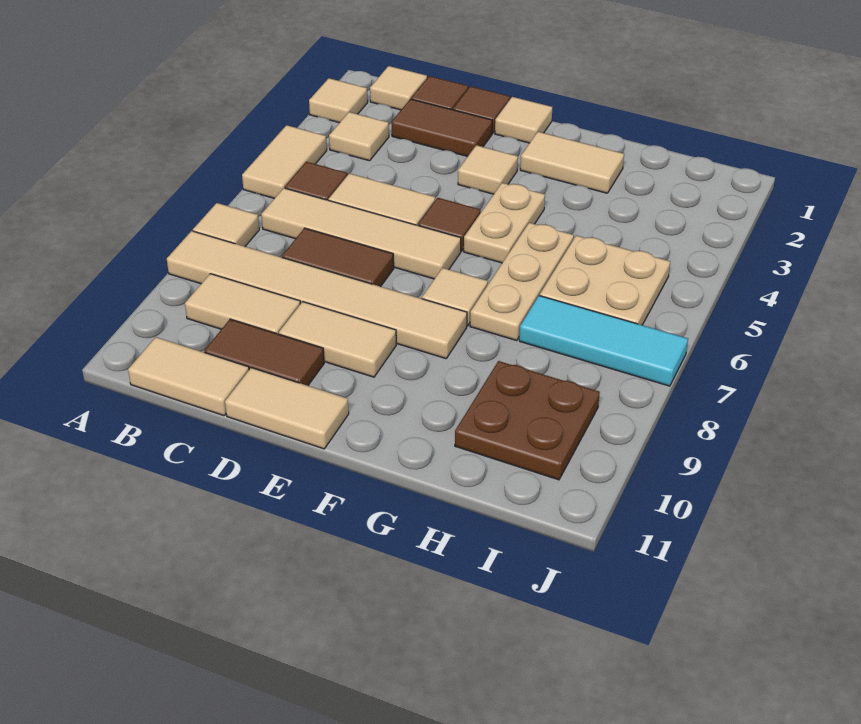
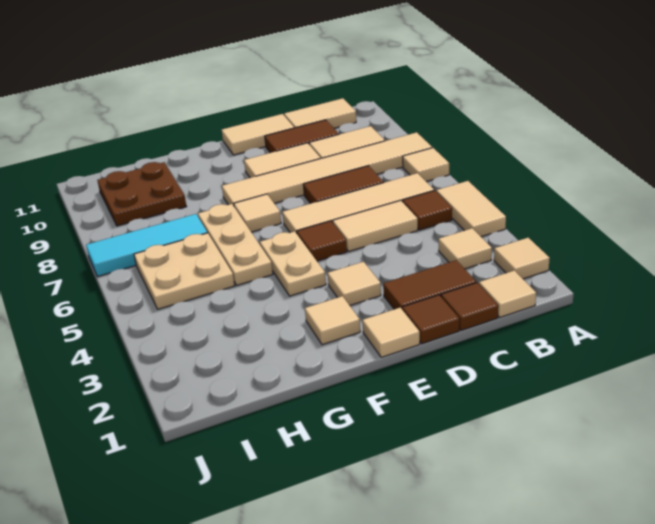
tan 1x2 tile [520,132,624,193] -> tan 1x1 tile [305,296,360,345]

